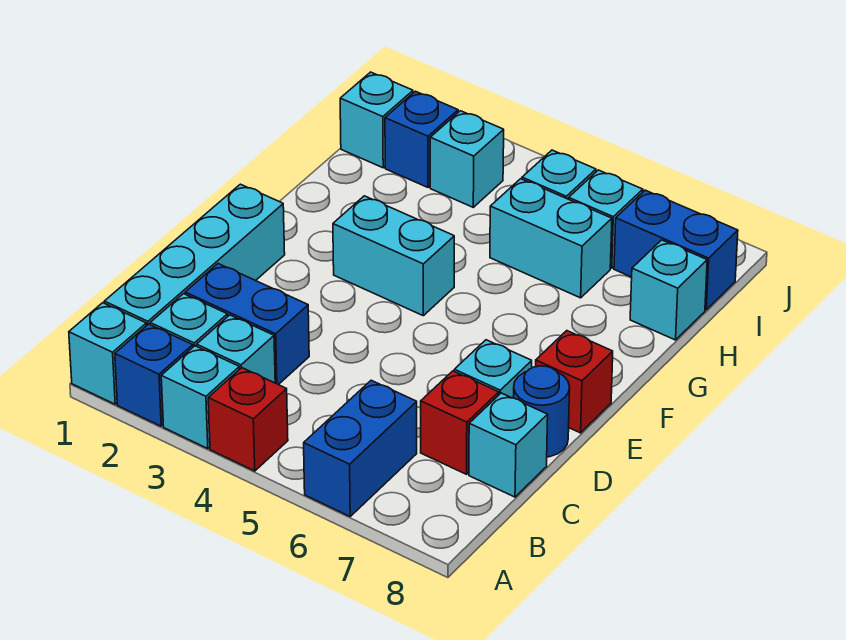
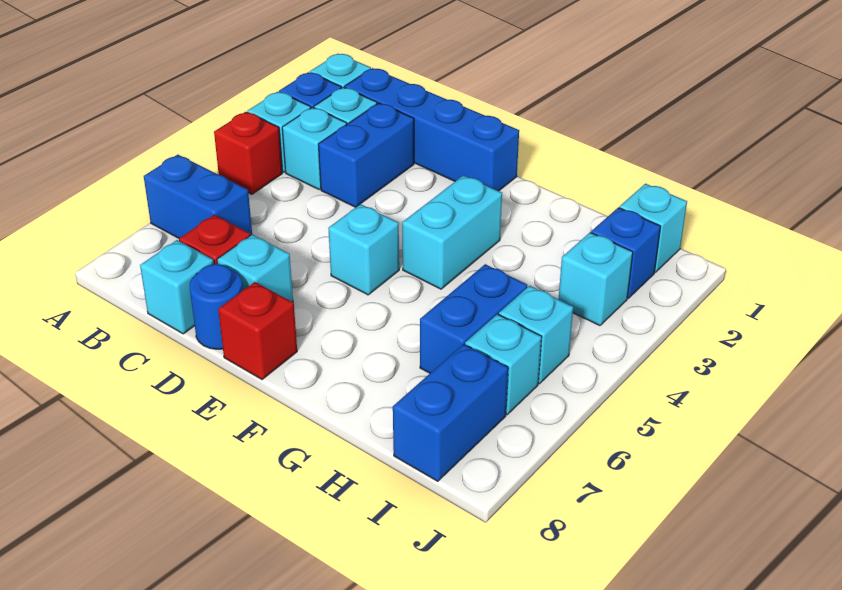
cyan 1x4 brick [104,184,285,326] -> blue 1x4 brick [345,68,519,191]
cyan 1x2 brick [490,179,612,298] -> blue 1x2 brick [420,264,527,373]
cyan 1x1 brick [630,240,707,340] -> cyan 1x1 brick moved to [328,204,399,295]

